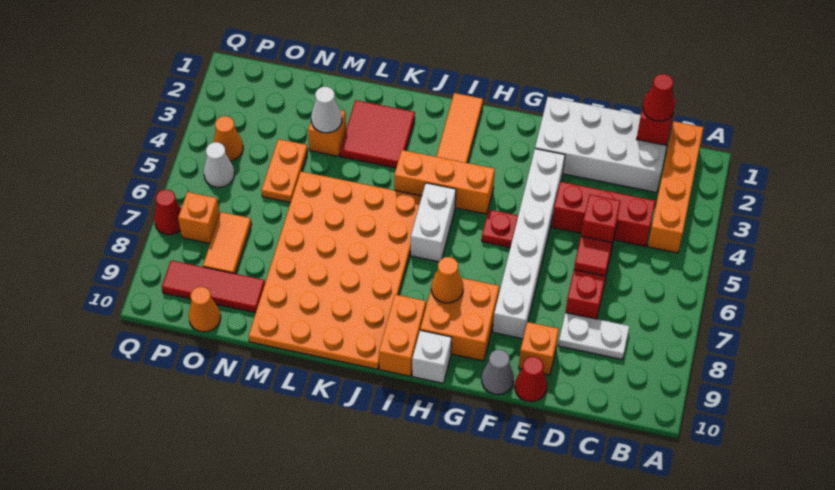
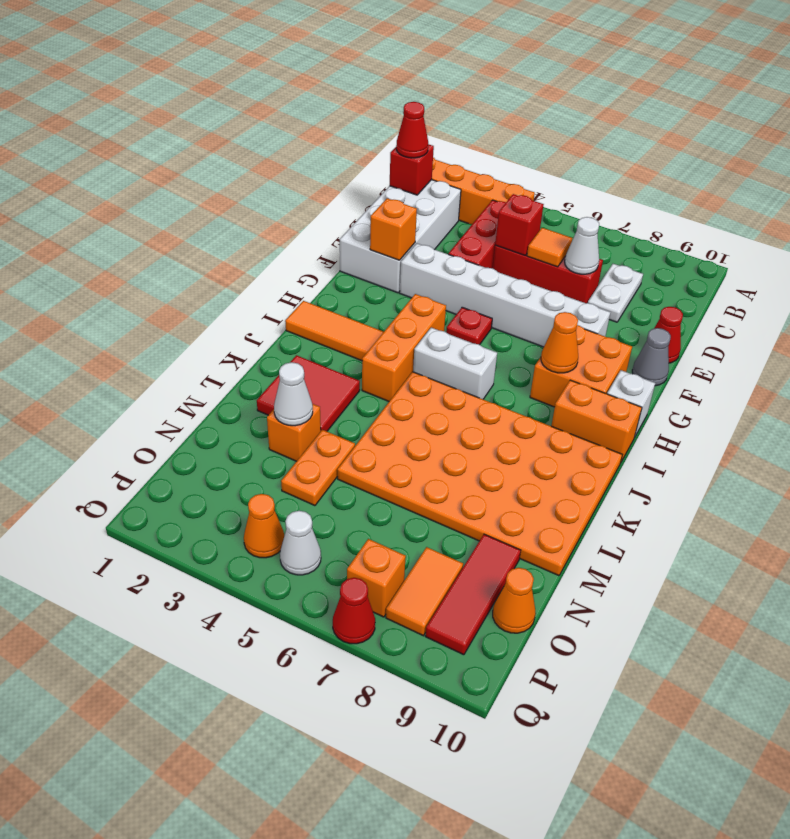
red 1x1 tile [574,236,612,276] -> orange 1x1 tile [527,228,572,267]
none -> white 1x1 cone [565,217,599,274]
orange 1x1 brick [519,322,559,375] -> orange 1x1 brick moved to [370,198,417,260]
orange 1x2 plate [261,139,308,203] -> orange 1x2 plate turned to [281,430,355,506]
orange 1x2 tile [203,212,252,274] -> orange 1x2 tile turned to [386,547,463,636]

